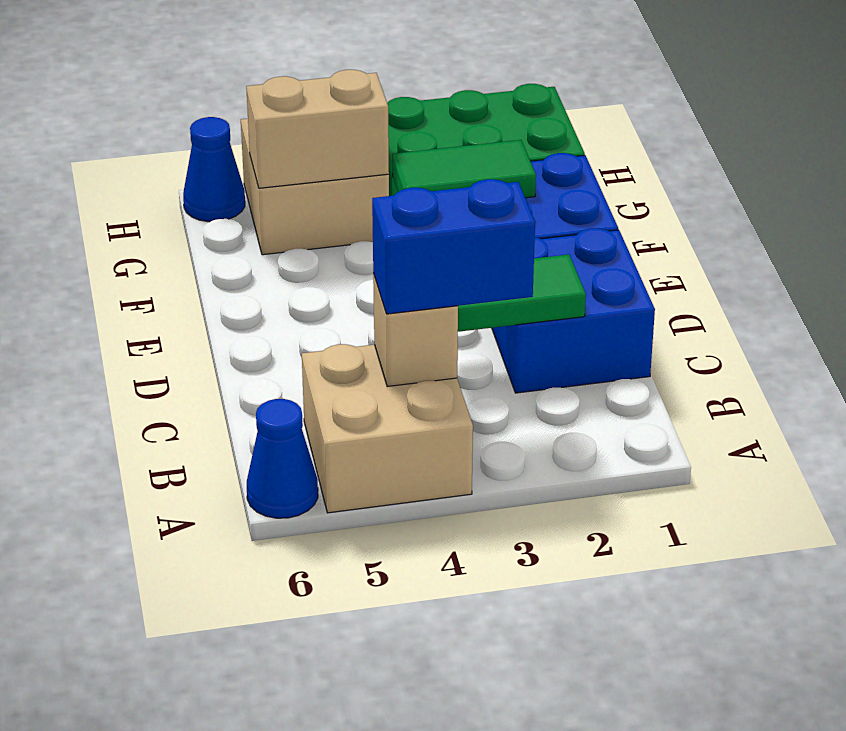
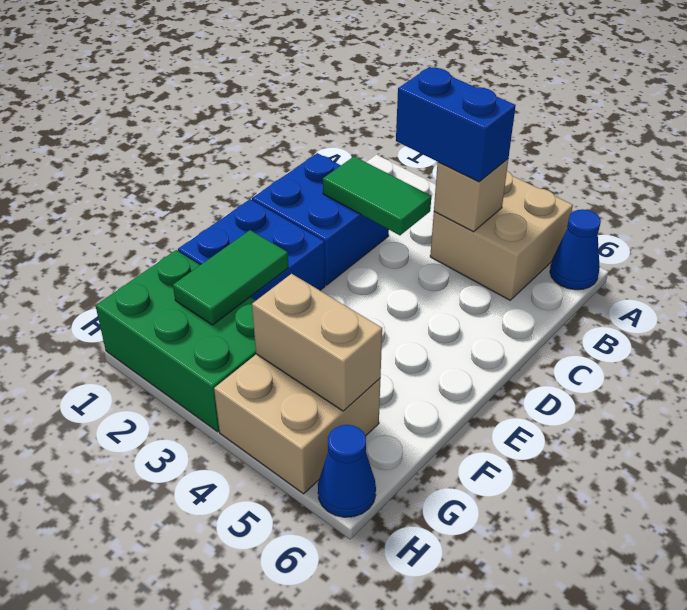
green 1x2 tile [392,140,536,198] -> green 1x2 tile turned to [173,230,288,325]

